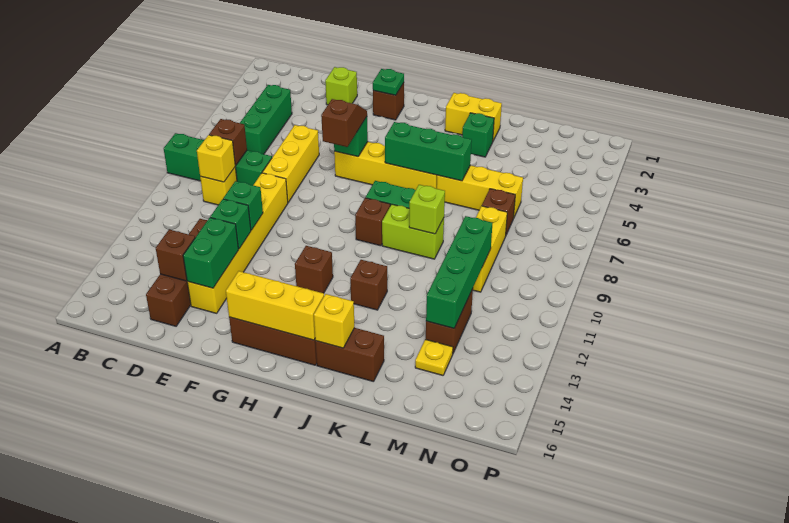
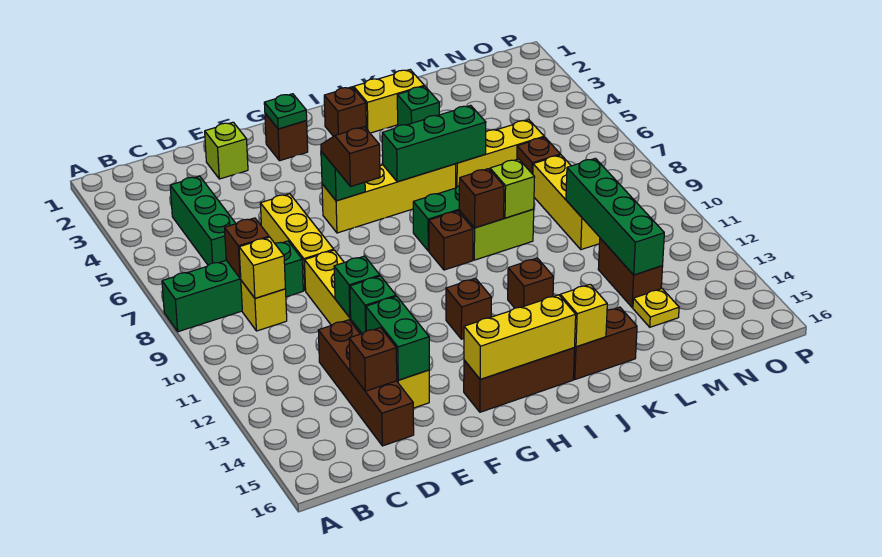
none -> brown 1x1 brick [324,87,366,136]
none -> brown 1x1 brick [459,169,504,228]

